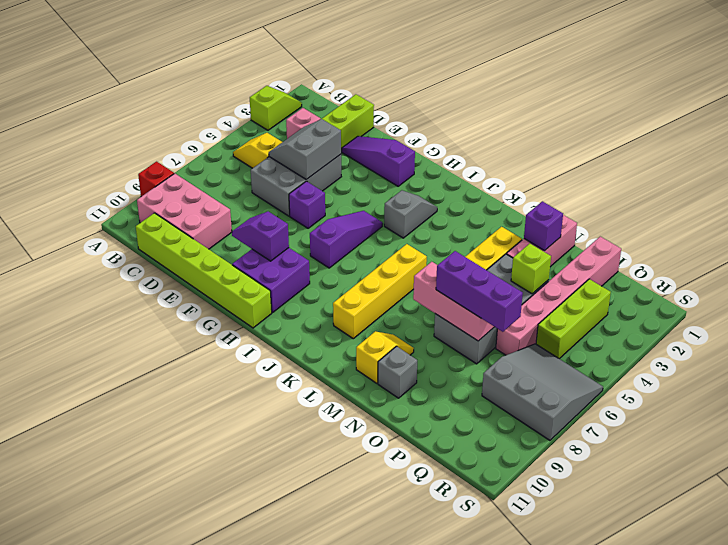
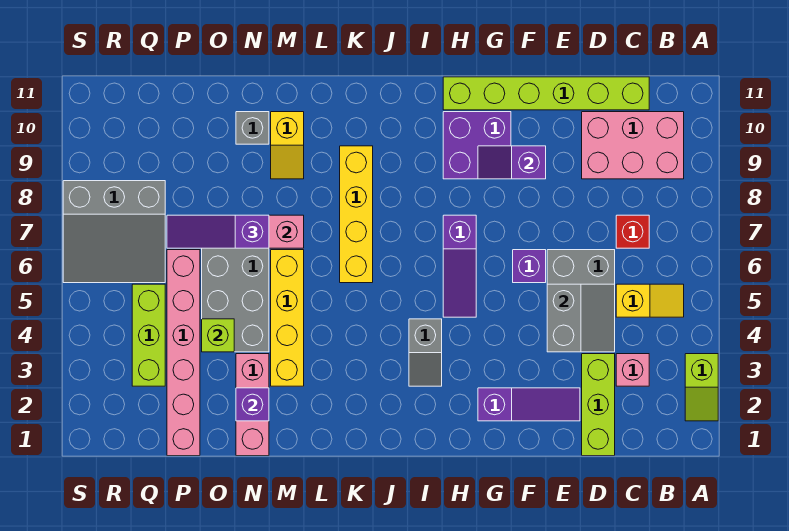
red 1x1 brick [138,162,174,197] -> red 1x1 brick moved to [616,215,649,248]
purple 1x2 slope [232,211,289,261] -> purple 1x2 slope turned to [478,146,546,179]
purple 1x3 brick [436,251,523,332] -> purple 1x3 slope [167,215,269,248]

